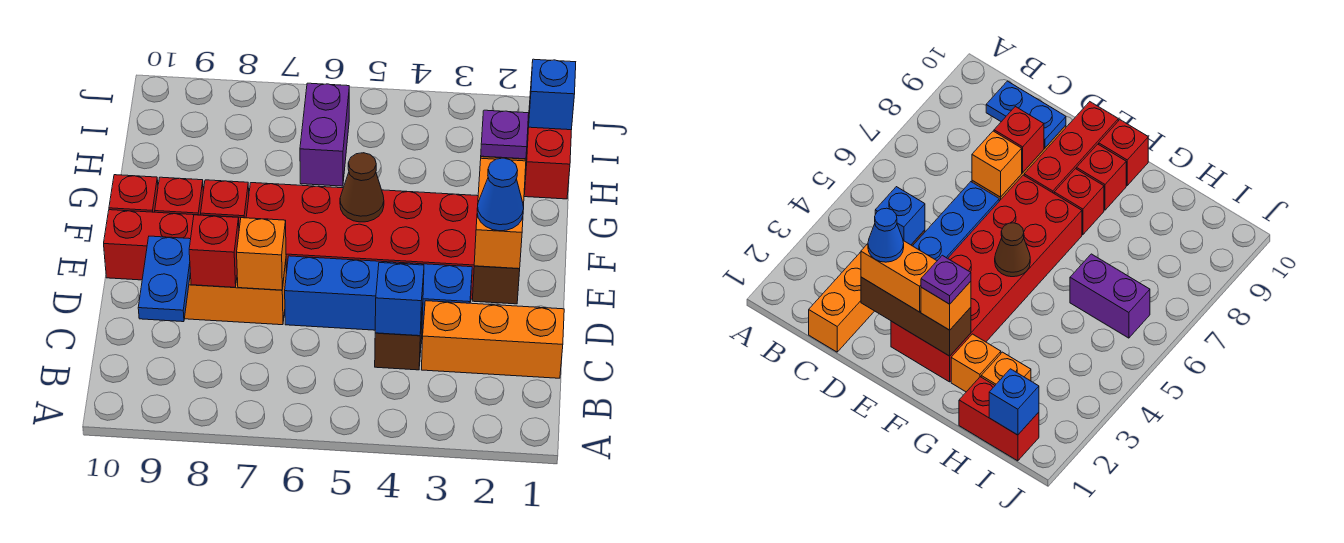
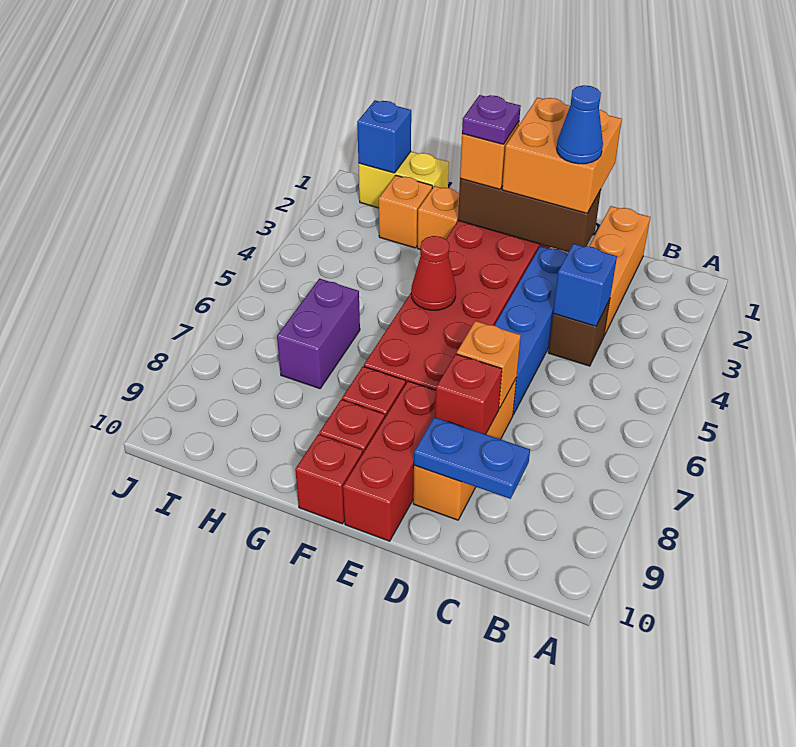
orange 1x2 brick [474,158,526,269] -> orange 2x2 brick [502,98,622,213]
brown 1x1 cone [340,153,384,222] -> red 1x1 cone [411,236,456,310]
red 1x2 brick [524,106,571,199] -> yellow 1x2 brick [358,152,449,208]
purple 1x2 brick [300,83,349,186] -> purple 1x2 brick turned to [277,279,360,389]

